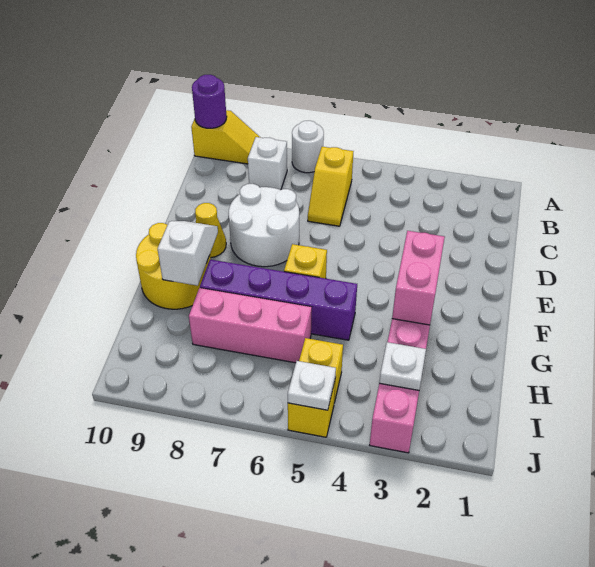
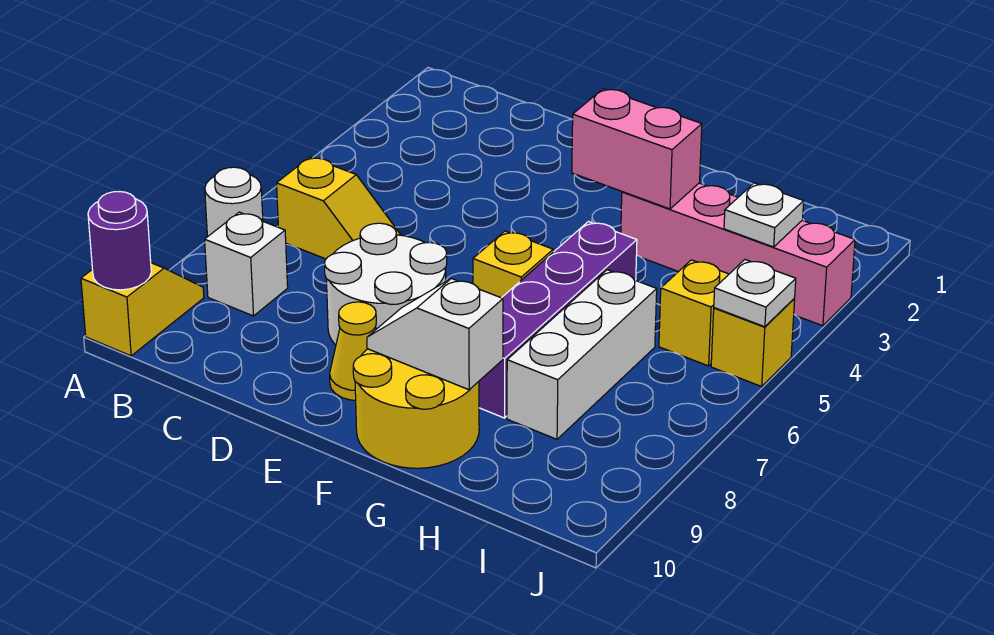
pink 1x3 brick [189,288,312,363] -> white 1x3 brick [507,270,657,439]

